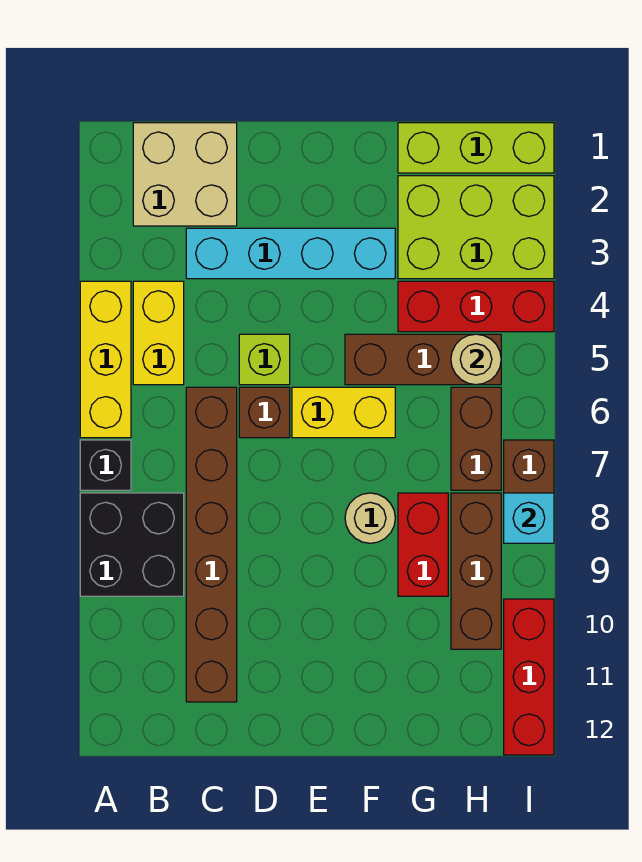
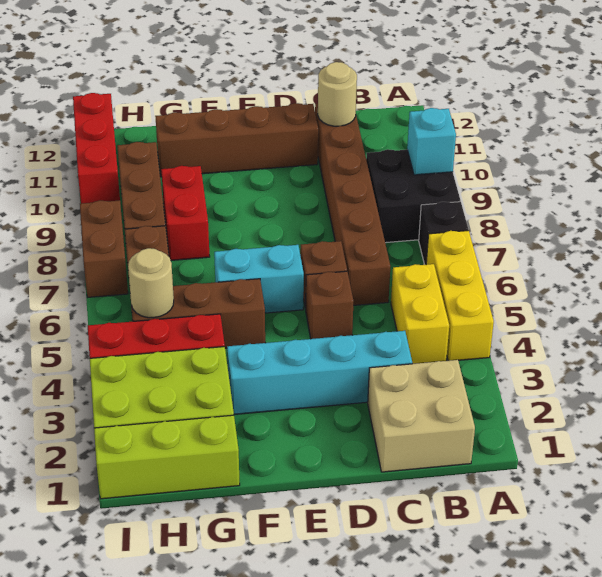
lime 1x1 brick [239,334,290,385] -> brown 1x1 brick [306,271,354,339]
none -> brown 1x4 brick [155,103,318,177]
yellow 1x2 brick [292,387,395,438] -> cyan 1x2 brick [214,245,304,313]
tan 1x1 round brick [345,493,395,543] -> tan 1x1 round brick moved to [318,62,357,126]
cyan 1x1 brick [504,493,554,543] -> cyan 1x1 brick moved to [407,108,456,175]

